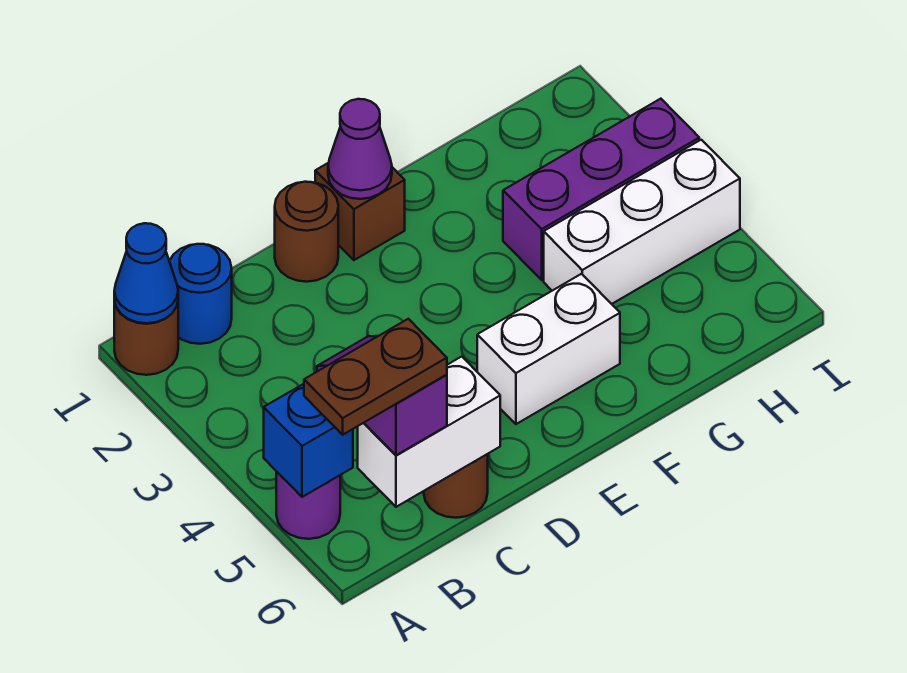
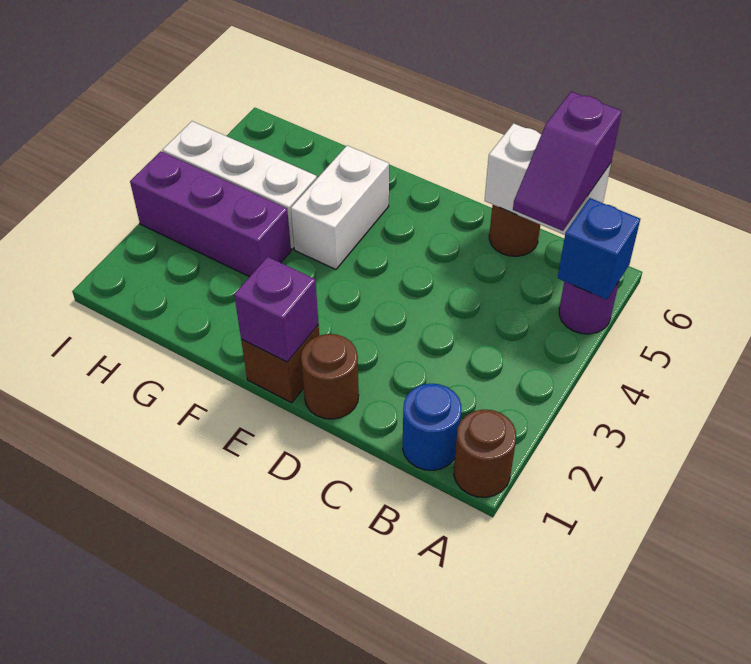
blue 1x1 cone [114,223,178,323] -> none
brown 1x2 plate [304,319,447,435] -> none
purple 1x1 cone [328,99,392,199] -> purple 1x1 brick [234,257,319,362]
white 1x2 brick [477,274,620,424] -> white 1x2 brick turned to [291,146,389,270]

